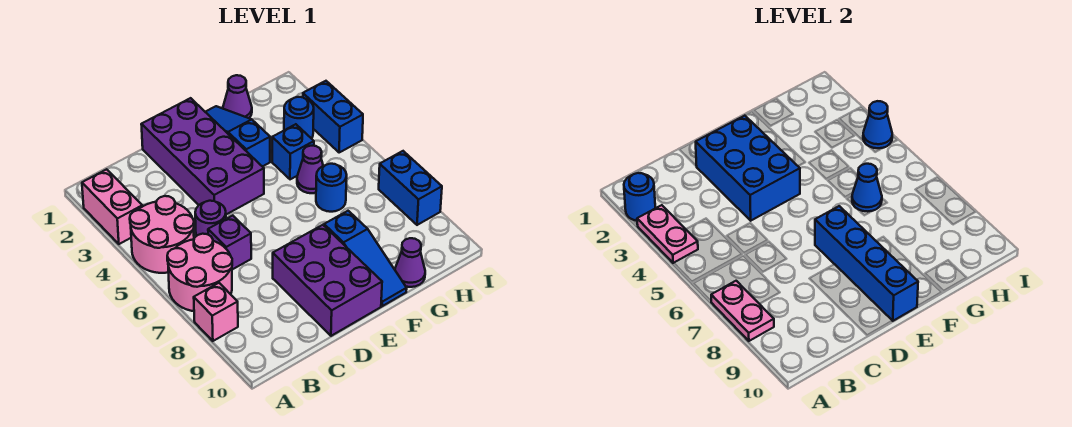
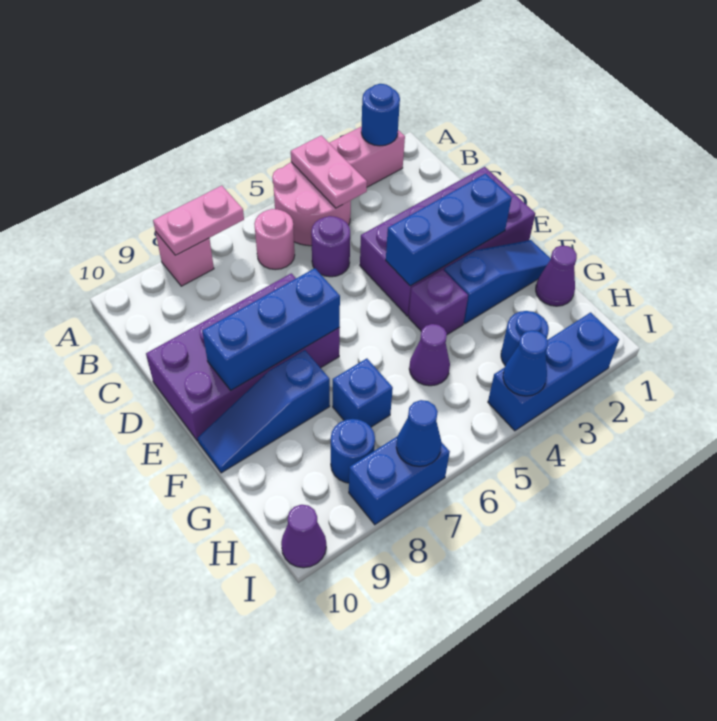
pink 1x2 plate [637,205,698,263] -> pink 1x2 plate turned to [291,135,367,208]
pink 2x2 round brick [167,234,232,311] -> pink 1x1 round brick [254,209,295,270]
purple 1x1 brick [208,216,251,270] -> purple 1x1 brick moved to [409,270,468,335]
blue 2x3 brick [696,115,800,221] -> blue 1x3 brick [386,174,512,286]
purple 2x3 brick [273,225,382,336] -> purple 2x4 brick [146,273,340,441]
blue 1x4 brick [815,206,918,321] -> blue 1x3 brick [202,268,340,390]
blue 1x1 brick [272,124,314,179] -> blue 1x1 brick moved to [333,359,393,427]
blue 1x1 round brick [316,164,347,212] -> blue 1x1 round brick moved to [331,419,375,483]
blue 1x1 cone [852,164,882,211] -> blue 1x1 cone moved to [396,400,442,467]
purple 1x1 cone [395,238,425,287] -> purple 1x1 cone moved to [281,505,326,568]
blue 1x2 brick [303,81,363,152] -> blue 1x3 brick [488,312,619,431]

